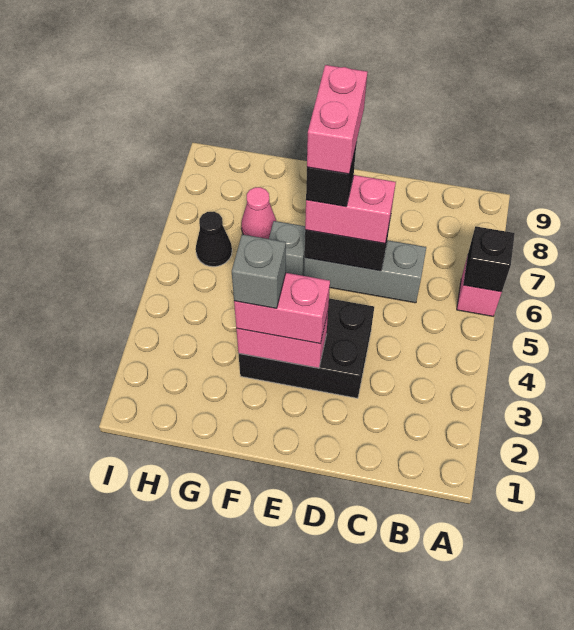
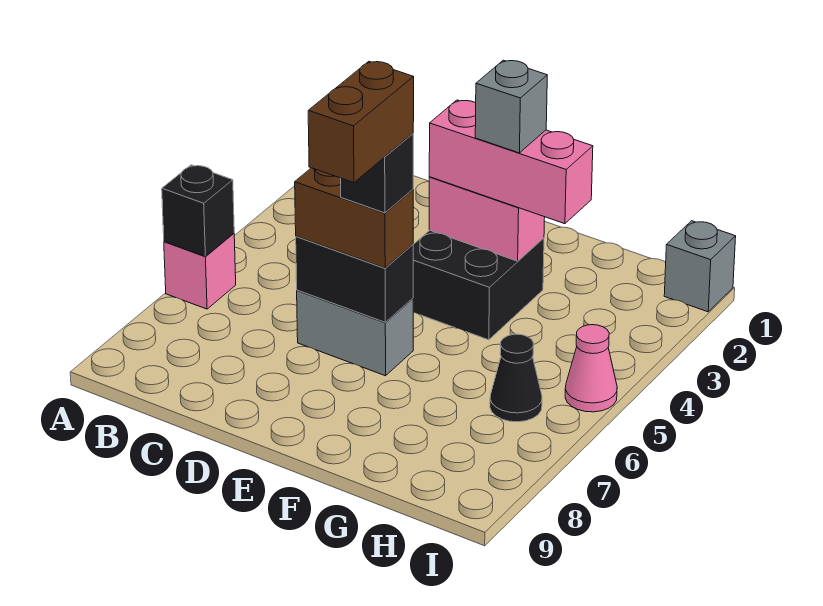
grey 1x3 brick [304,240,426,303] -> grey 1x2 brick [297,290,413,376]
black 2x3 brick [239,298,374,398] -> black 2x2 brick [413,230,544,340]
pink 1x2 brick [305,175,396,243] -> brown 1x2 brick [295,168,413,268]
pink 1x2 brick [234,273,330,344] -> pink 1x3 brick [429,100,593,224]
pink 1x2 brick [307,65,367,174] -> brown 1x2 brick [308,61,414,183]
grey 1x1 brick [269,221,305,276] -> grey 1x1 brick moved to [664,221,736,312]
pink 1x1 cone [241,187,276,239] -> pink 1x1 cone moved to [565,325,617,412]

